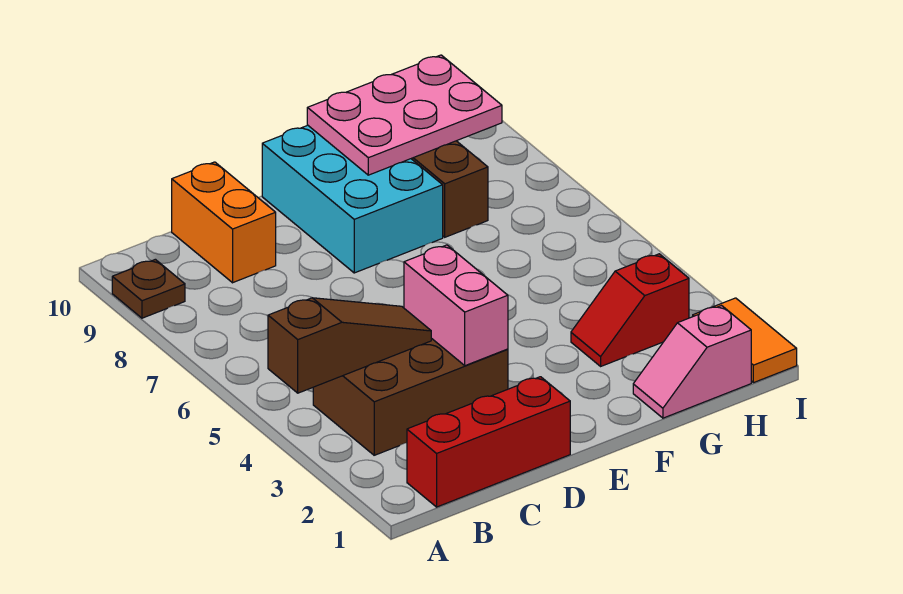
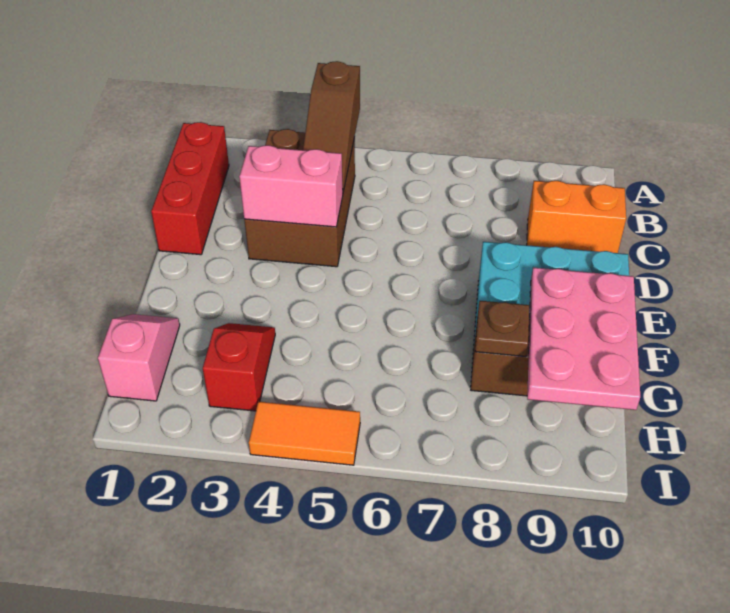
brown 1x1 plate [112,259,185,318] -> brown 1x1 plate moved to [475,301,529,357]
orange 1x2 tile [693,298,797,383] -> orange 1x2 tile moved to [249,402,360,465]

